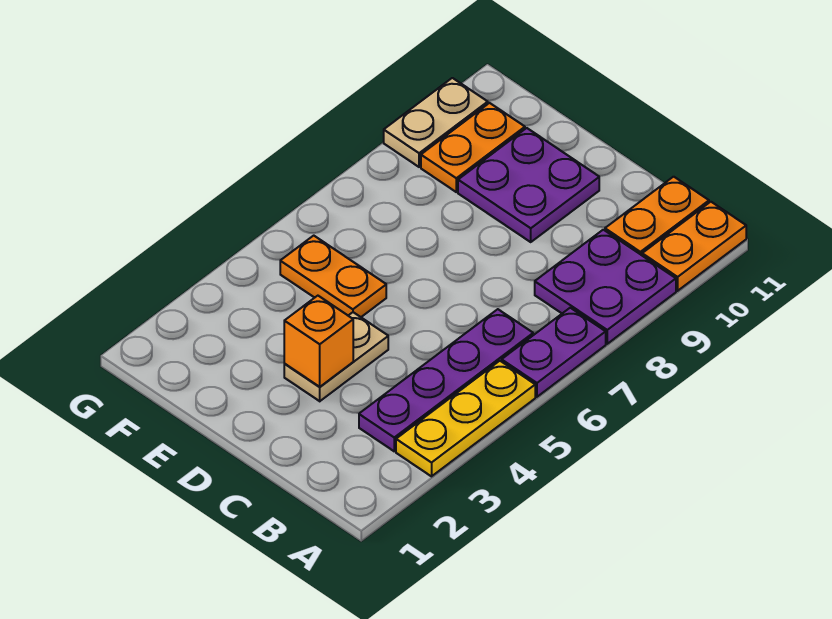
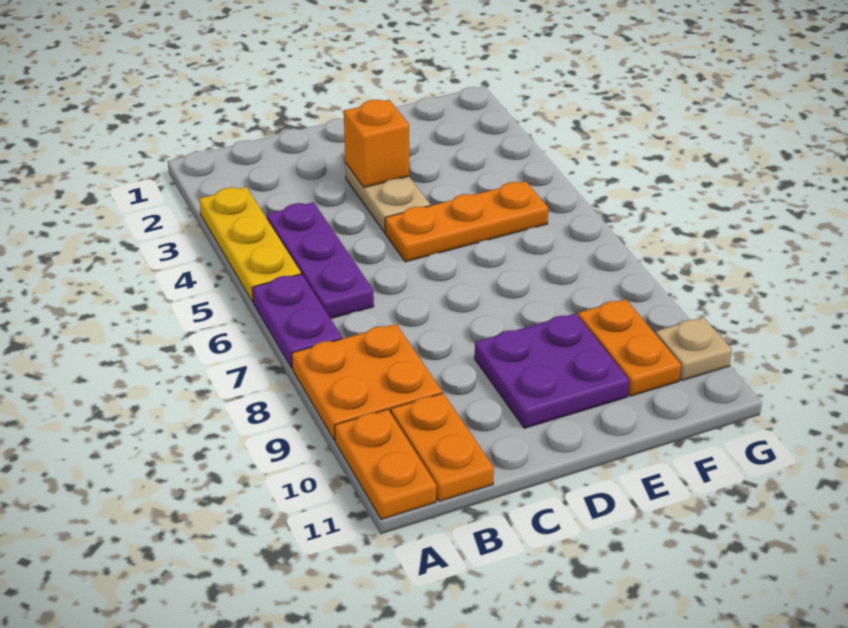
purple 2x2 plate [535,230,676,344] -> orange 2x2 plate [292,324,442,440]
purple 1x4 plate [359,309,533,451] -> purple 1x3 plate [267,202,374,319]
orange 1x2 plate [280,236,386,317] -> orange 1x3 plate [385,181,548,262]
tan 1x2 plate [384,78,488,167] -> tan 1x1 plate [656,317,732,381]

